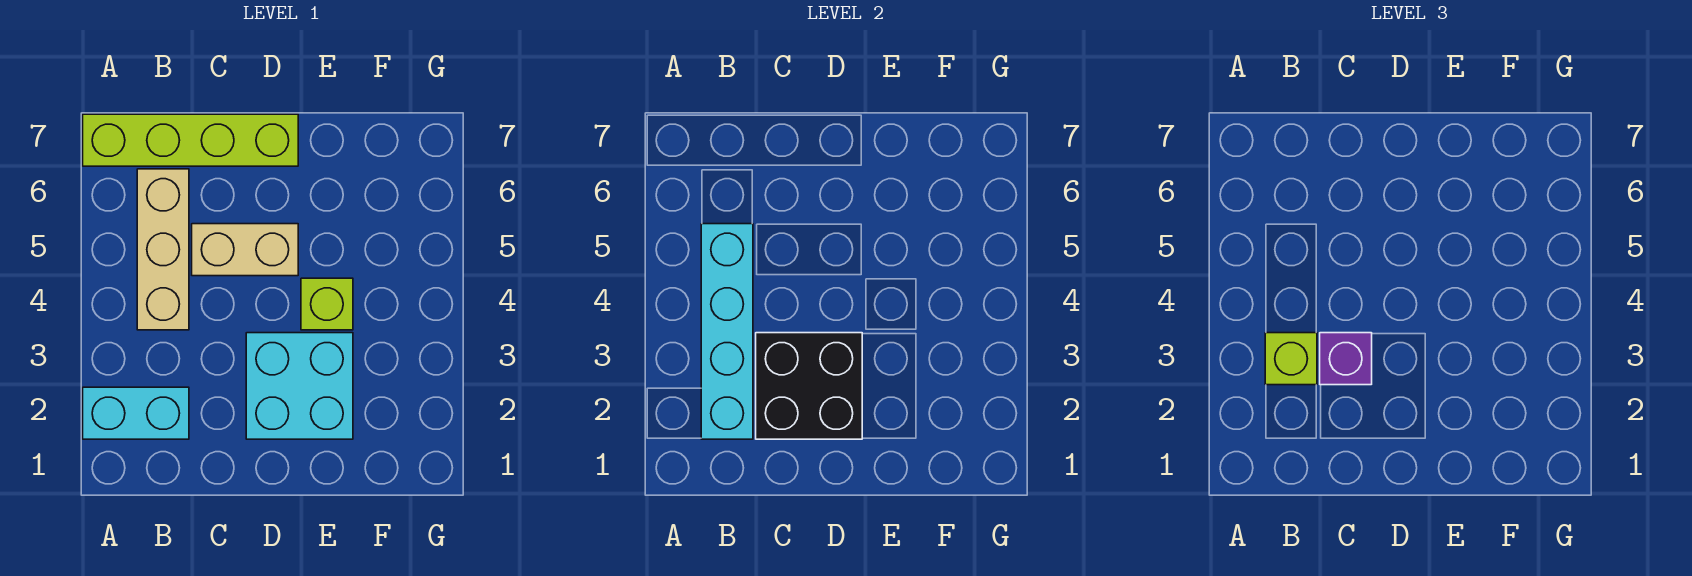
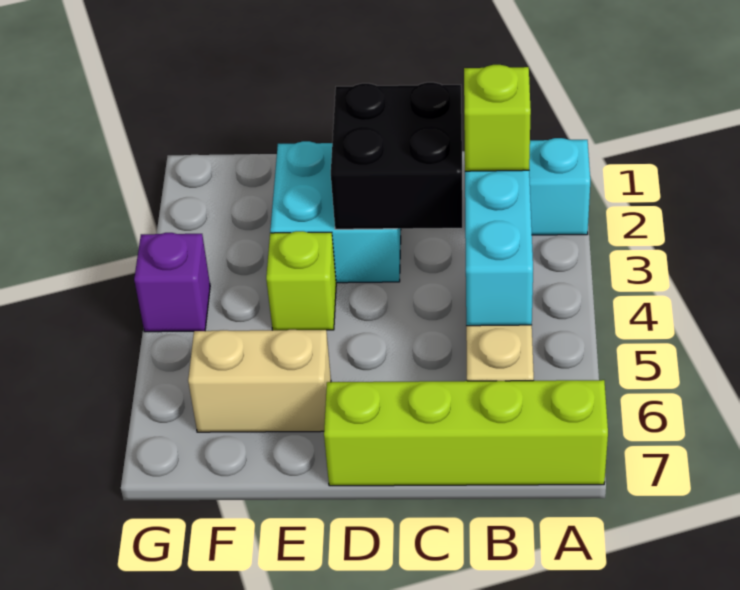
purple 1x1 brick [1320,333,1372,385] -> purple 1x1 brick moved to [134,233,210,332]
tan 1x2 brick [192,224,298,276] -> tan 1x2 brick moved to [188,330,331,432]

